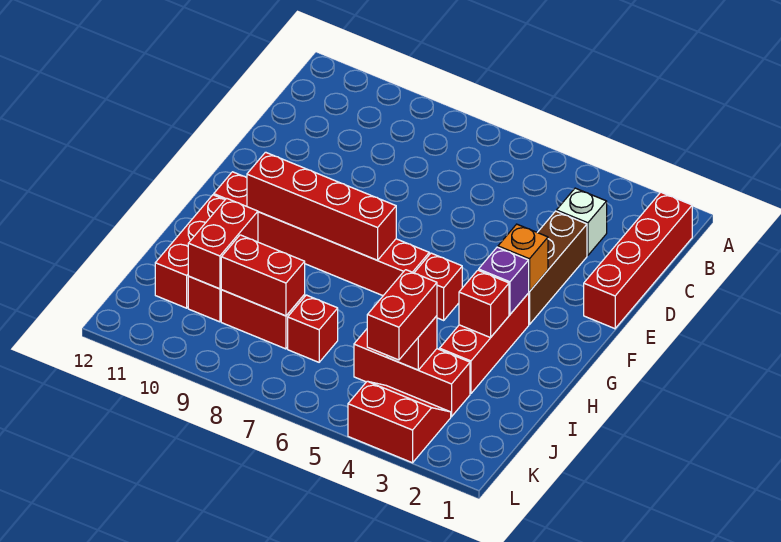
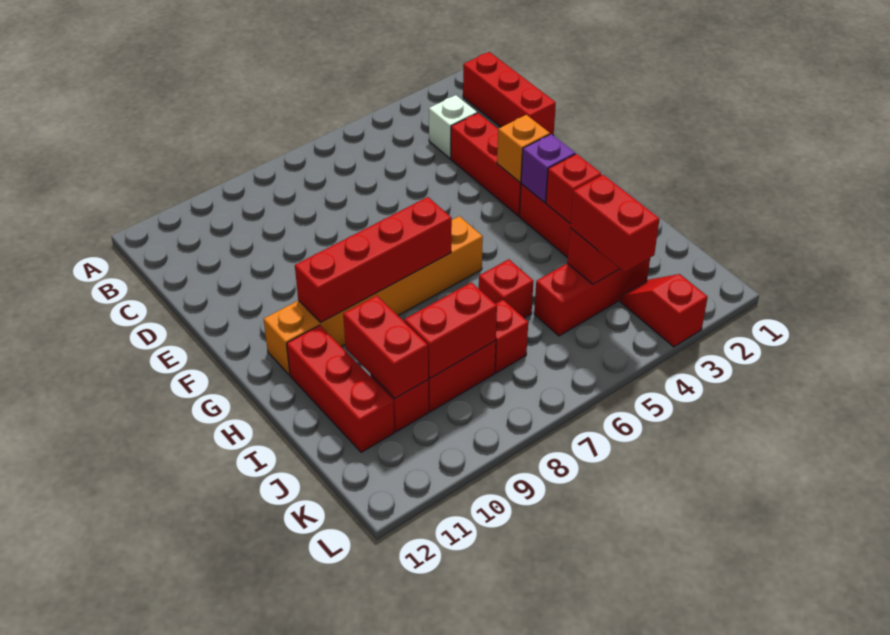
red 1x4 brick [584,192,692,329] -> red 1x3 brick [463,52,556,136]
brown 1x3 brick [529,211,587,325] -> red 1x3 brick [451,113,521,216]
red 1x1 brick [414,253,462,320] -> red 1x1 brick moved to [479,259,533,318]
red 1x6 brick [214,172,429,296] -> orange 1x6 brick [264,216,483,375]
red 2x2 slope [348,381,451,463] -> red 1x2 slope [620,274,708,347]

